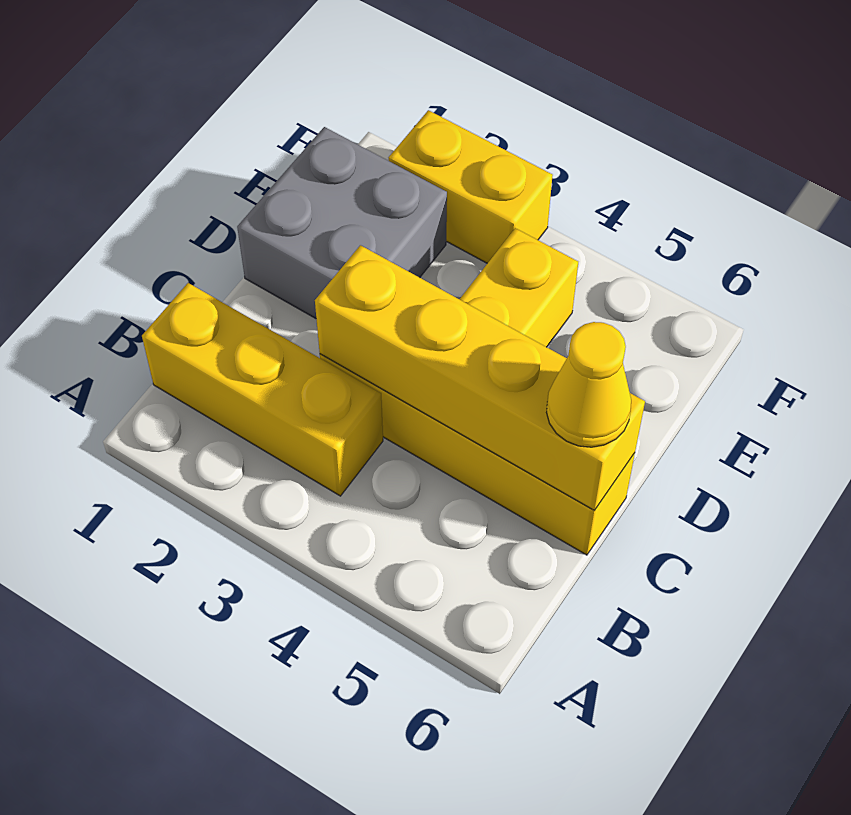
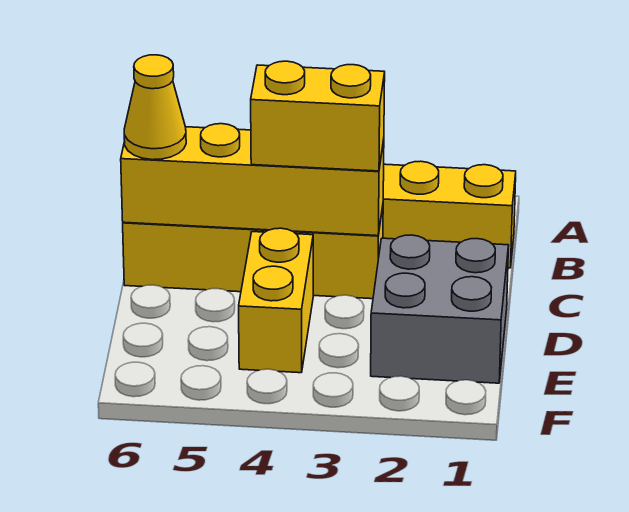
yellow 1x2 brick [389,110,553,263] -> yellow 1x2 brick moved to [251,61,385,171]

